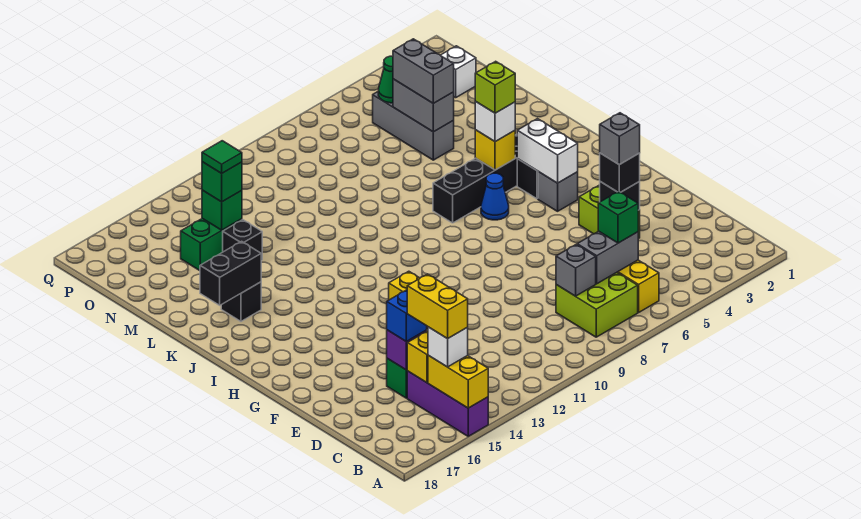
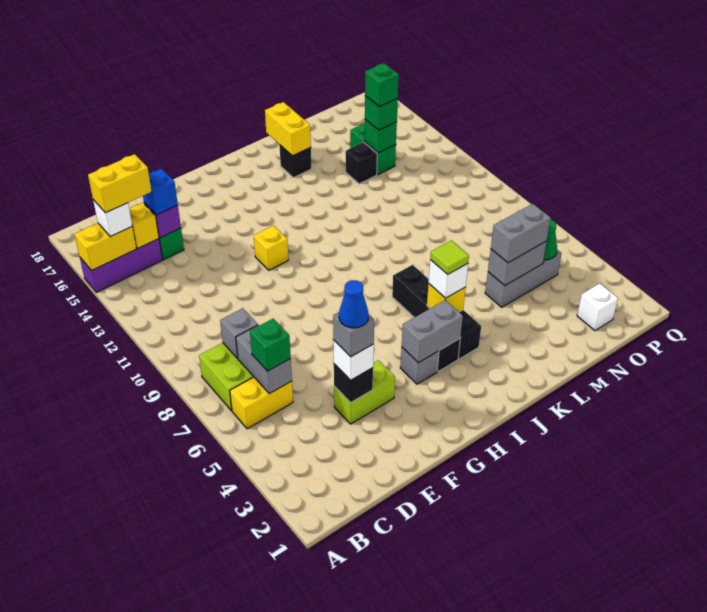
black 1x1 brick [600,153,640,192] -> white 1x1 brick [333,340,374,380]
white 1x2 brick [517,119,578,183] -> grey 1x2 brick [402,300,463,363]
blue 1x1 cone [481,173,509,220] -> blue 1x1 cone moved to [339,280,369,328]
lime 1x1 brick [475,61,515,113] -> lime 1x1 tile [430,240,469,274]
black 1x2 brick [200,241,261,305] -> yellow 1x2 brick [265,102,311,156]
green 1x1 tile [202,141,242,173] -> green 1x1 brick [365,63,399,107]

